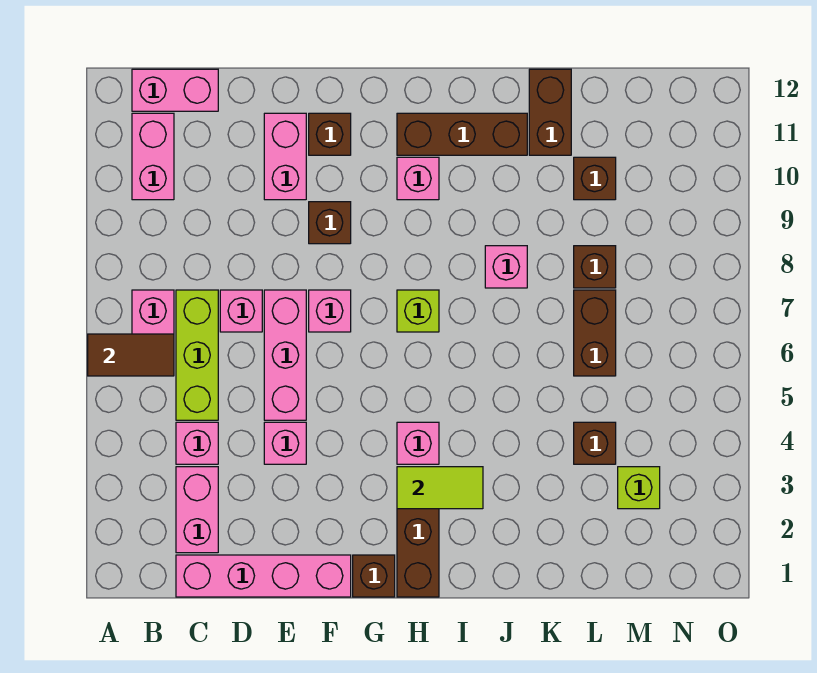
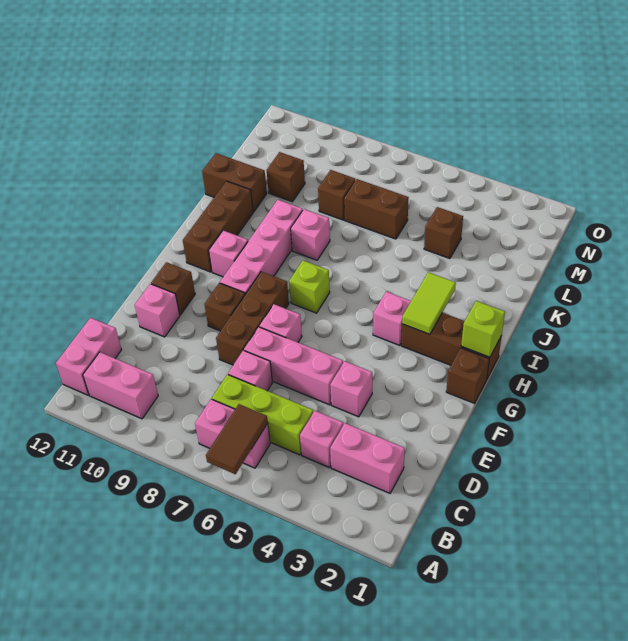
pink 1x4 brick [176,555,351,597] -> pink 1x4 brick moved to [220,200,303,294]
none -> brown 1x3 brick [216,272,289,365]
pink 1x2 brick [264,113,306,200] -> pink 1x1 brick [135,284,180,337]
lime 1x1 brick [618,467,660,509] -> lime 1x1 brick moved to [461,301,505,357]

